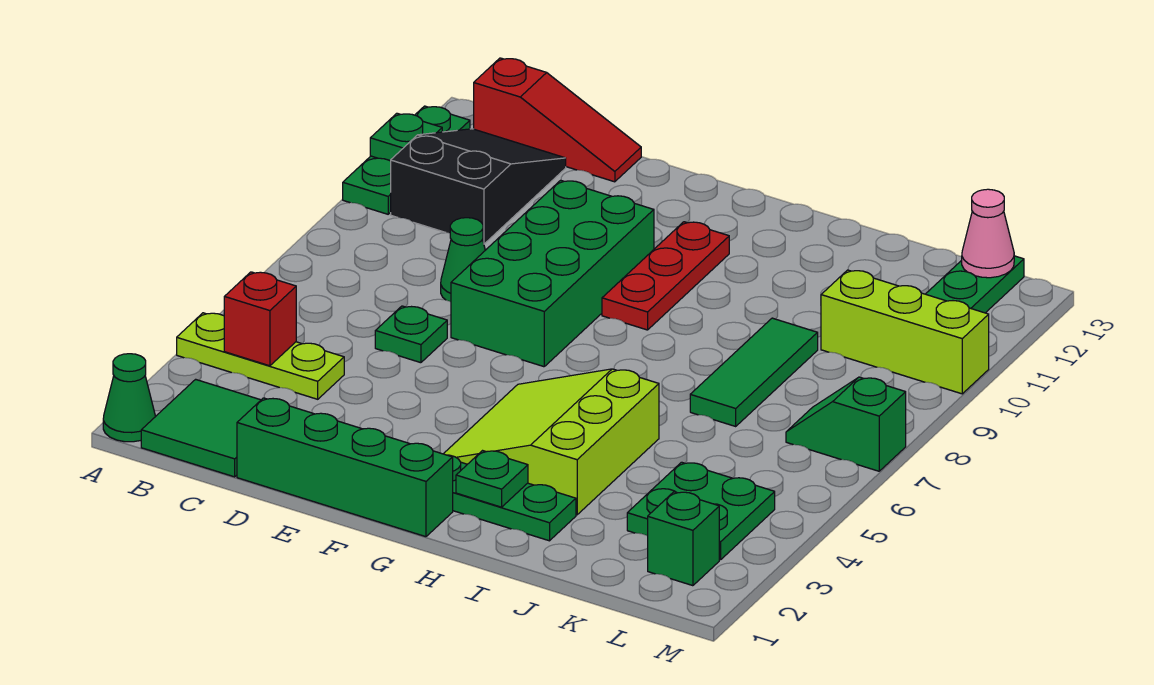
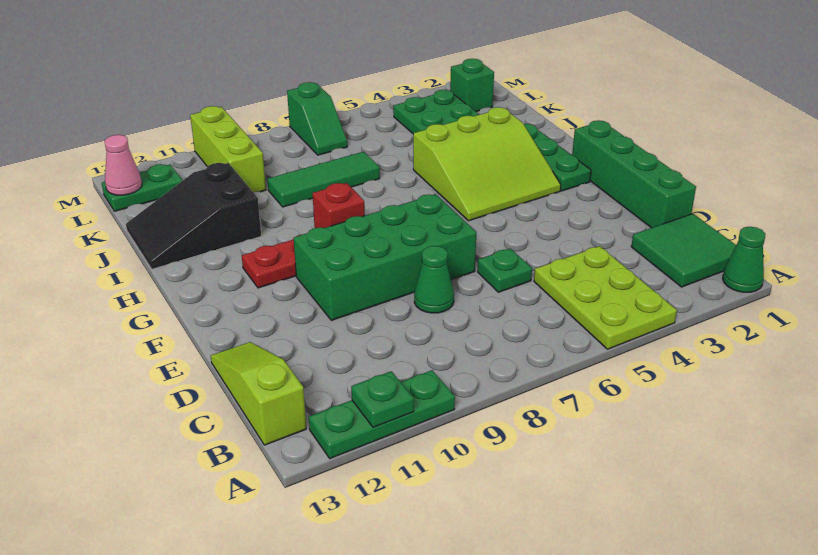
lime 1x3 plate [177,313,344,399] -> lime 2x3 plate [534,246,677,349]
red 1x1 brick [224,272,296,366] -> red 1x1 brick moved to [313,183,365,228]
black 2x3 slope [391,129,566,244] -> black 2x3 slope moved to [126,163,261,269]
red 1x3 slope [474,58,641,182] -> lime 1x3 slope [211,342,306,445]
green 1x1 plate [456,451,528,507] -> none

